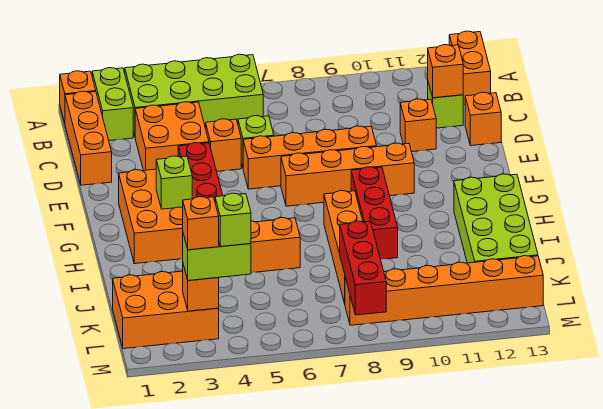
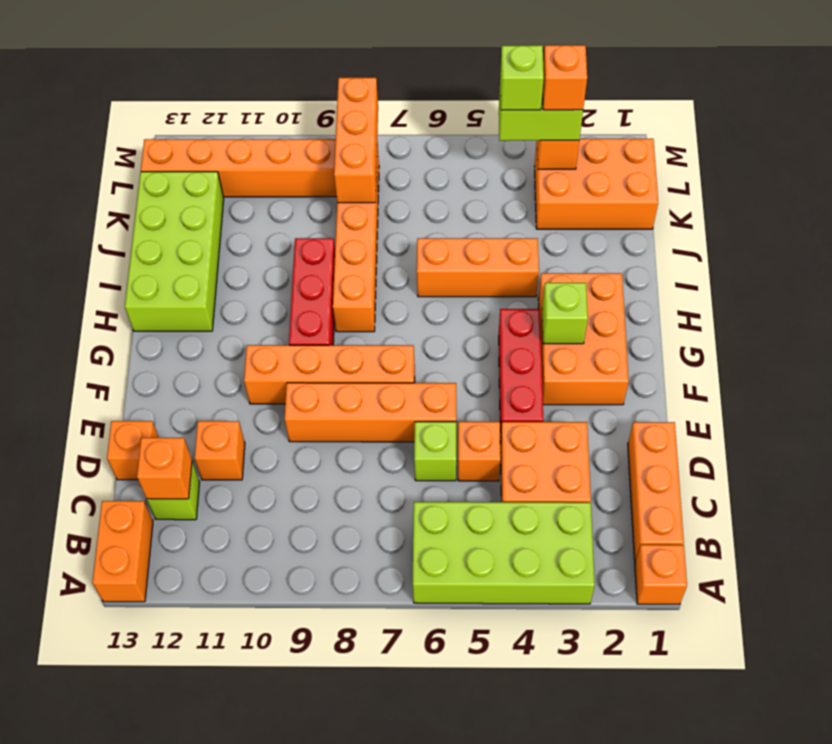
lime 1x2 brick [92,68,133,141] -> none
red 1x3 brick [340,221,386,315] -> orange 1x3 brick [334,78,378,203]

